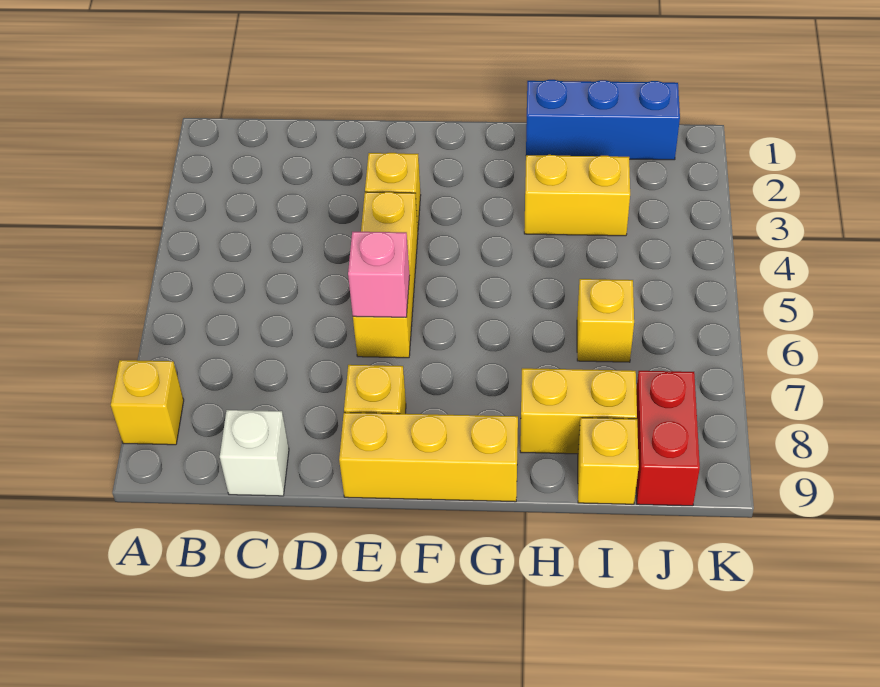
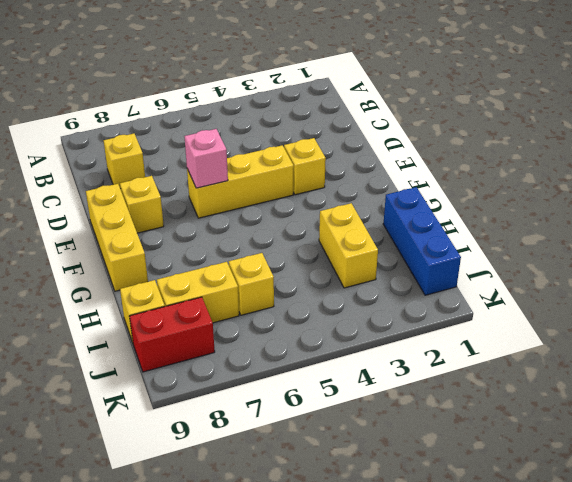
yellow 1x1 brick [111,360,184,445] -> yellow 1x1 brick moved to [103,133,145,187]
white 1x1 brick [220,410,289,496] -> none
yellow 1x2 brick [520,368,637,454] -> yellow 1x2 brick turned to [157,262,239,323]

